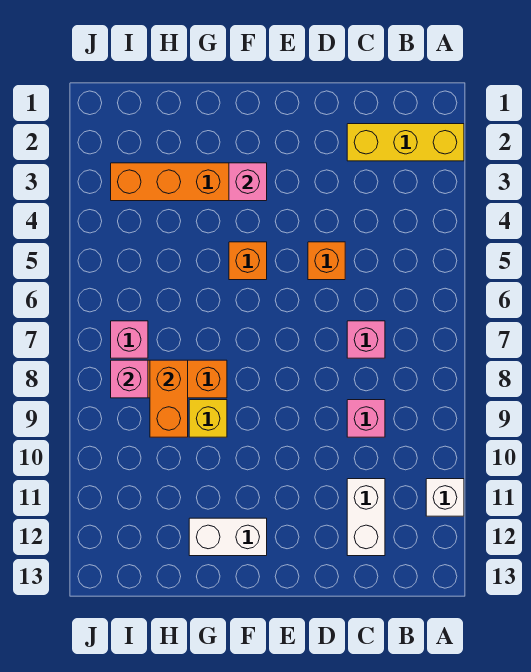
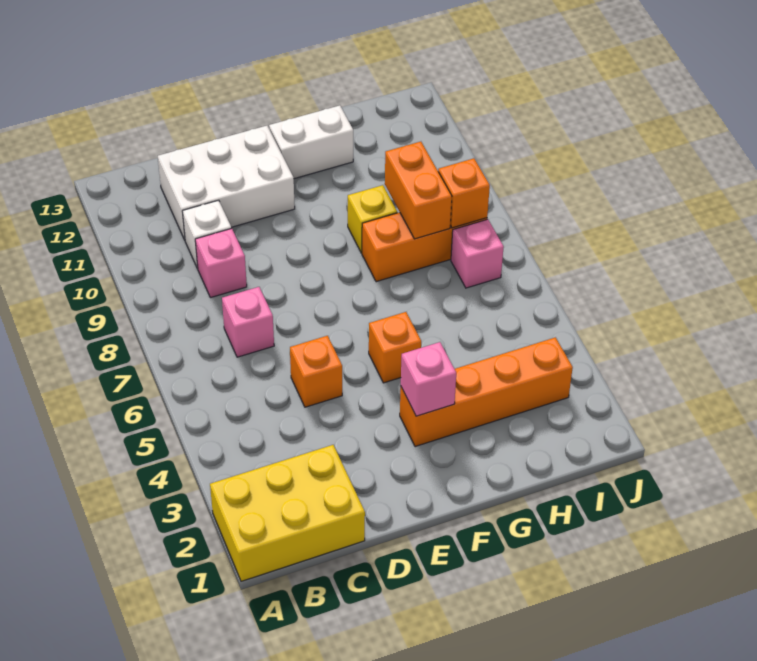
yellow 1x3 brick [347,124,464,161] -> yellow 2x3 brick [210,445,365,581]
white 1x1 brick [426,479,464,516] -> white 1x1 brick moved to [182,200,231,269]
white 1x2 brick [347,479,385,556] -> white 2x3 brick [158,126,295,240]
pink 1x1 brick [111,360,148,398] -> orange 1x1 brick [438,158,490,228]

